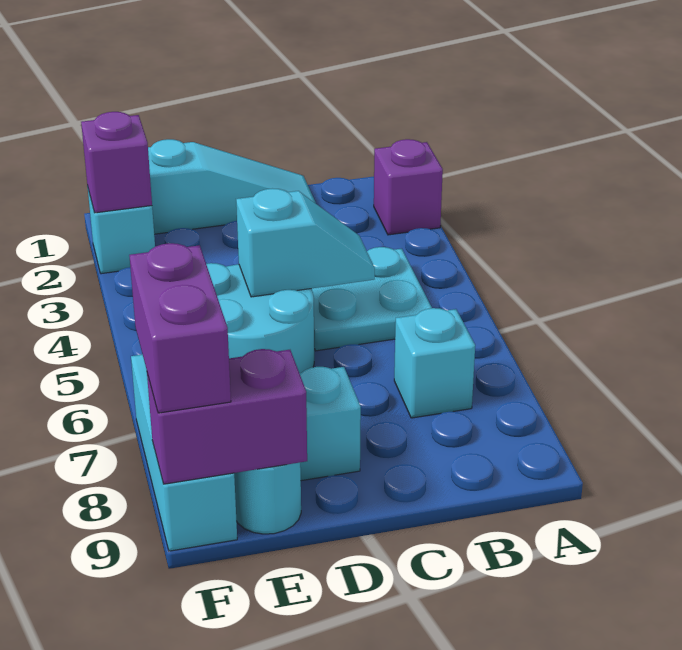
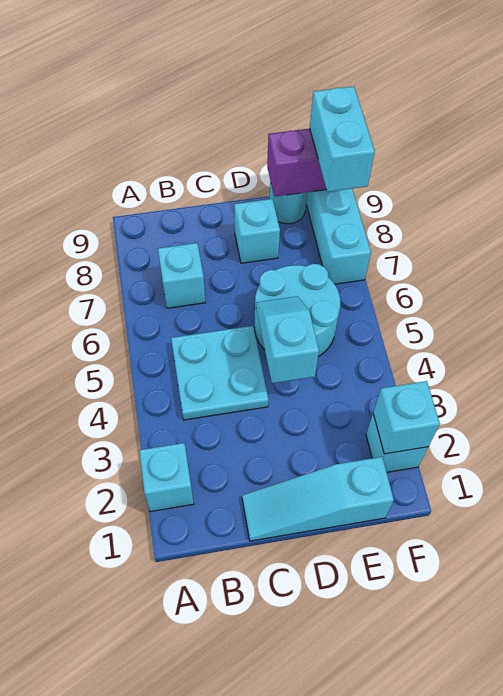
purple 1x1 brick [374,139,443,235] -> cyan 1x1 brick [139,443,194,512]
cyan 1x2 slope [236,188,375,297] -> cyan 1x2 slope turned to [256,296,319,383]
purple 1x1 brick [81,112,152,213] -> cyan 1x1 brick [373,381,440,454]
purple 1x2 brick [129,243,231,413] -> cyan 1x2 brick [310,86,375,192]

